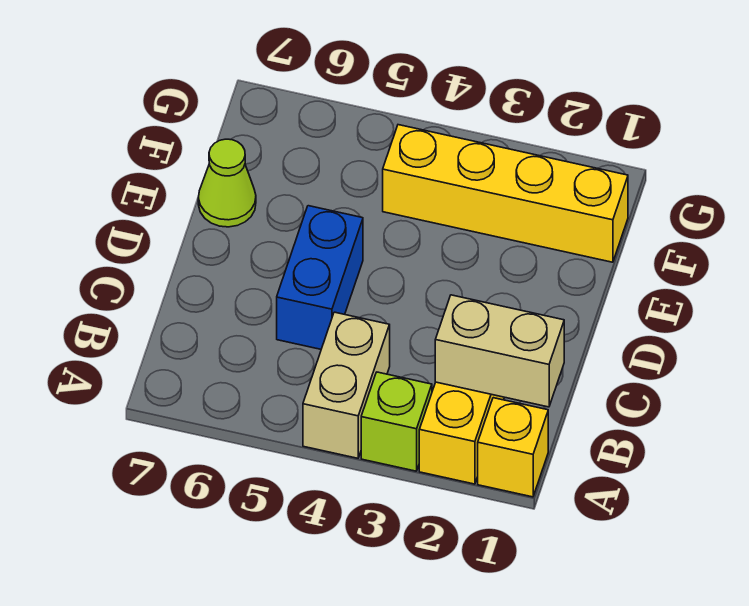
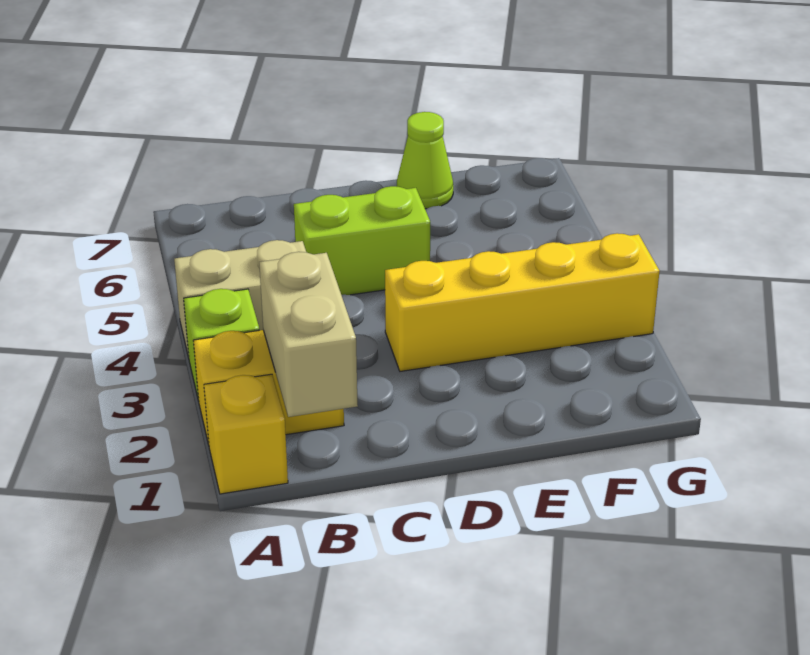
blue 1x2 brick [277,206,363,349] -> lime 1x2 brick [294,186,430,295]
yellow 1x4 brick [383,125,628,262] -> yellow 1x4 brick turned to [385,233,660,371]

